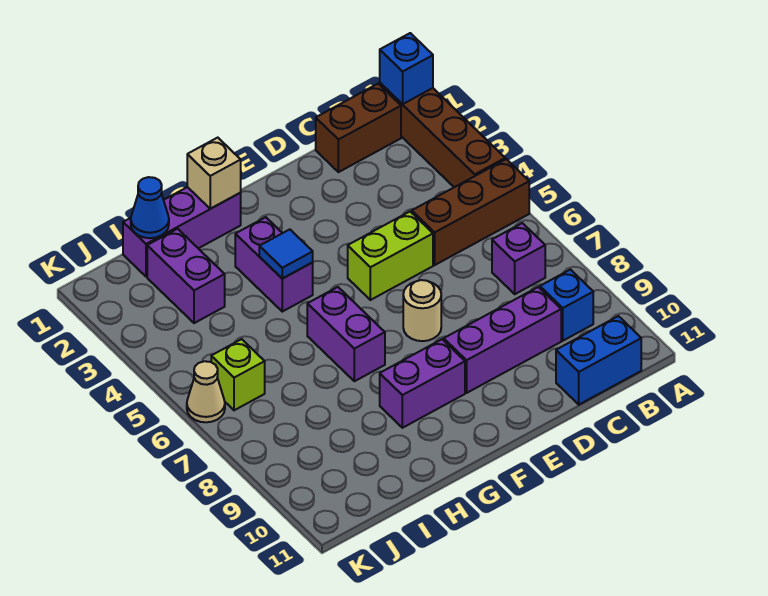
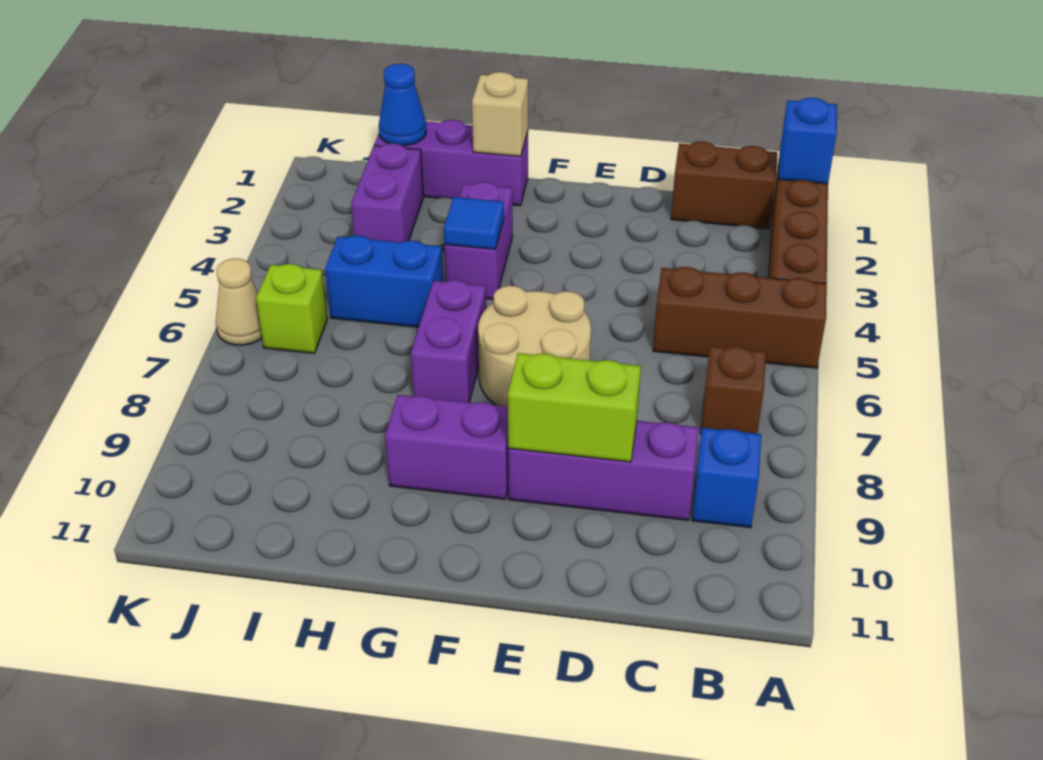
purple 1x1 brick [492,223,545,294] -> brown 1x1 brick [701,346,766,434]
blue 1x2 brick [556,316,641,405] -> blue 1x2 brick moved to [325,235,443,327]
lime 1x2 brick [348,212,433,300] -> lime 1x2 brick moved to [508,353,641,462]
tan 1x1 round brick [403,280,441,341] -> tan 2x2 round brick [478,286,591,407]

